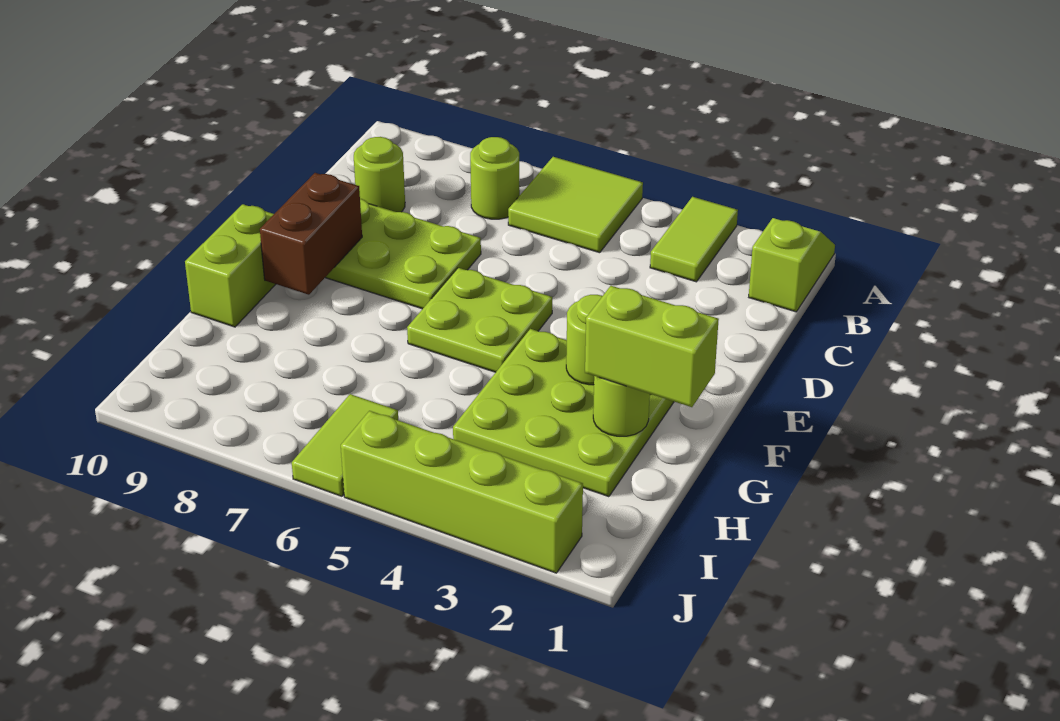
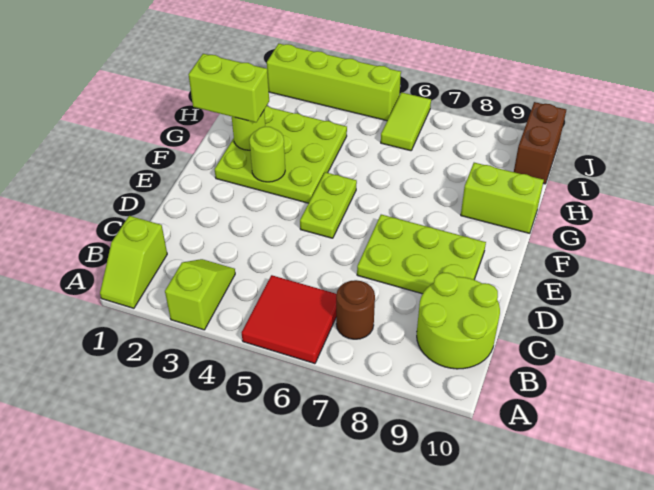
lime 1x2 tile [650,197,738,282] -> lime 1x2 slope [165,259,235,330]
lime 2x2 tile [508,157,643,253] -> red 2x2 tile [242,275,336,364]
lime 1x1 round brick [470,137,520,219] -> brown 1x1 round brick [336,280,375,339]
lime 1x1 round brick [354,137,405,212] -> lime 2x2 round brick [417,273,500,369]
lime 2x2 plate [407,268,552,372] -> lime 1x2 plate [300,172,357,238]
brown 1x2 brick [260,173,362,295] -> brown 1x2 brick moved to [514,102,566,184]
lime 1x2 brick [185,204,276,327] -> lime 1x2 brick turned to [461,163,544,233]

